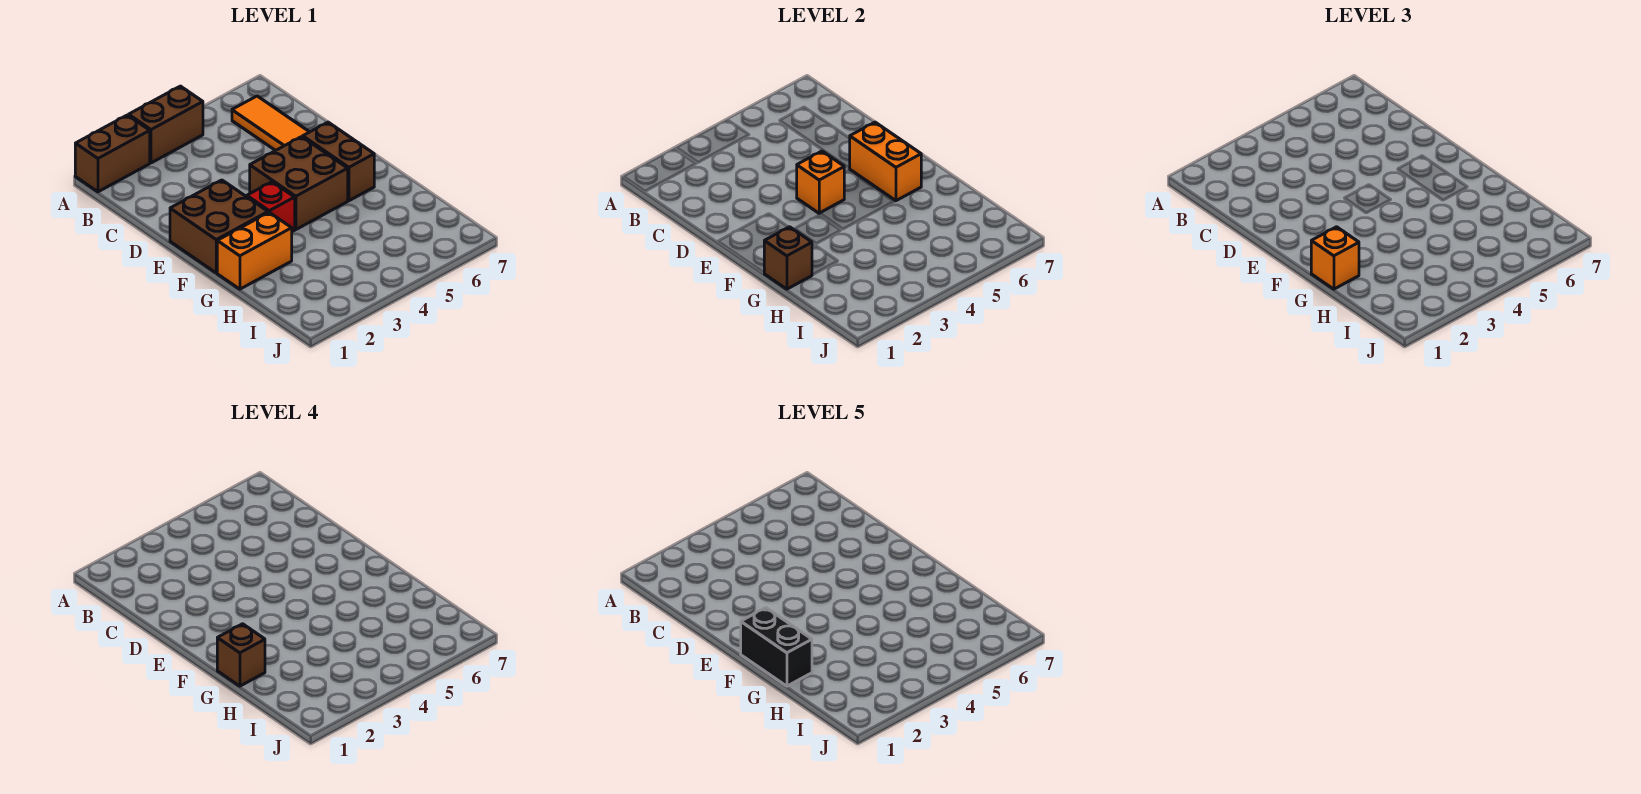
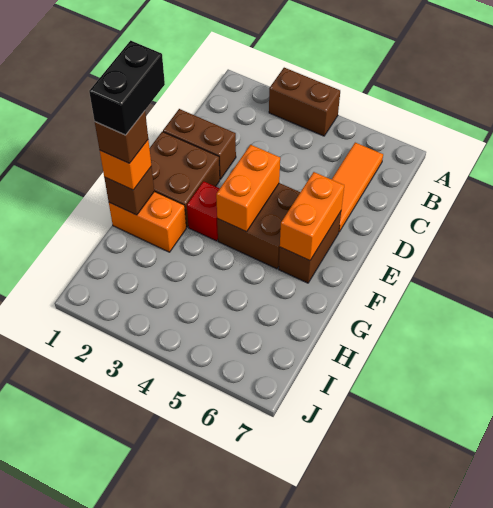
brown 1x2 brick [75,115,150,192] -> brown 1x2 brick moved to [163,109,236,179]
orange 1x1 brick [797,151,844,213] -> orange 1x2 brick [216,145,280,232]

